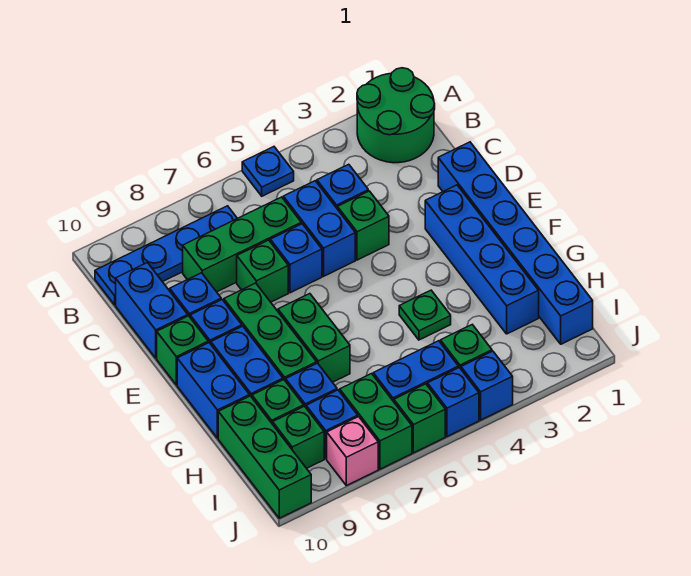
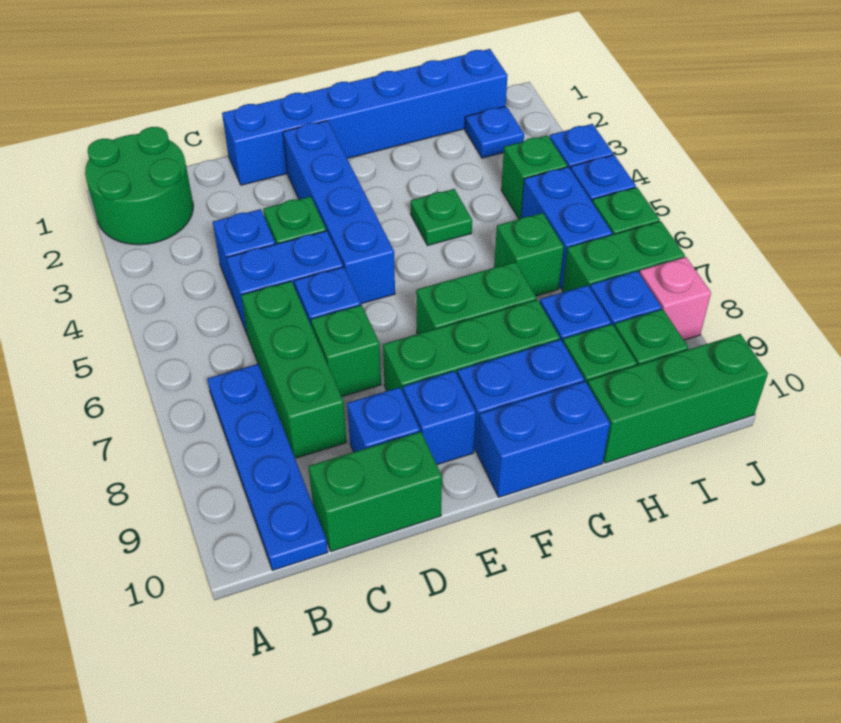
blue 1x1 plate [242,147,294,196] -> blue 1x1 plate moved to [465,106,524,158]
blue 1x2 brick [116,263,188,358] -> green 1x2 brick [308,432,442,552]
blue 1x4 brick [425,185,539,334] -> blue 1x4 brick turned to [283,121,395,304]
green 1x1 brick [157,316,208,385] -> green 1x1 brick moved to [494,213,564,296]

